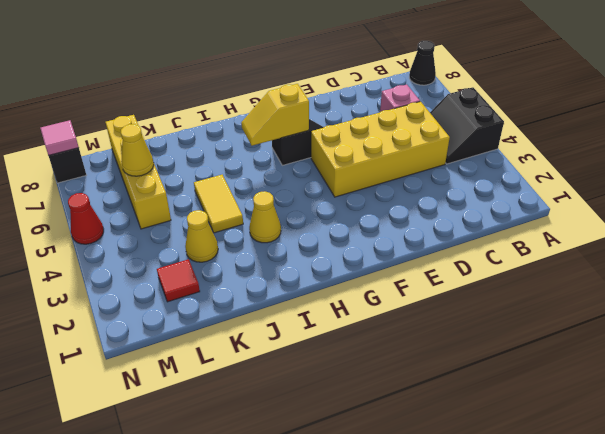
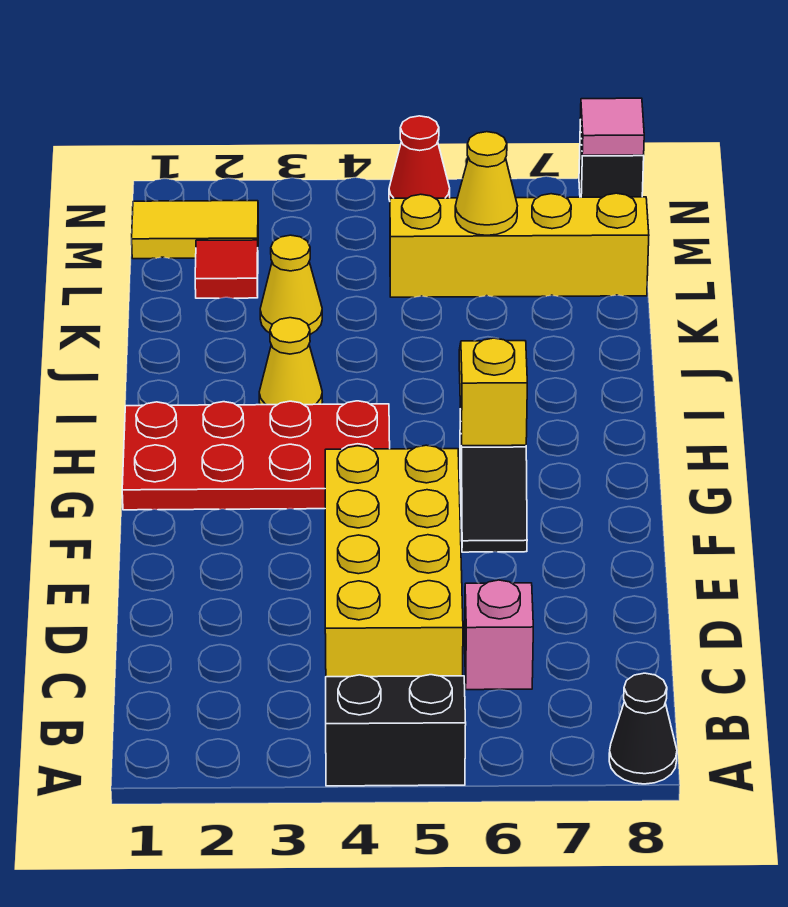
none -> red 2x4 plate [122,401,390,510]
yellow 1x2 tile [194,175,243,233] -> yellow 1x2 tile moved to [132,201,258,259]

